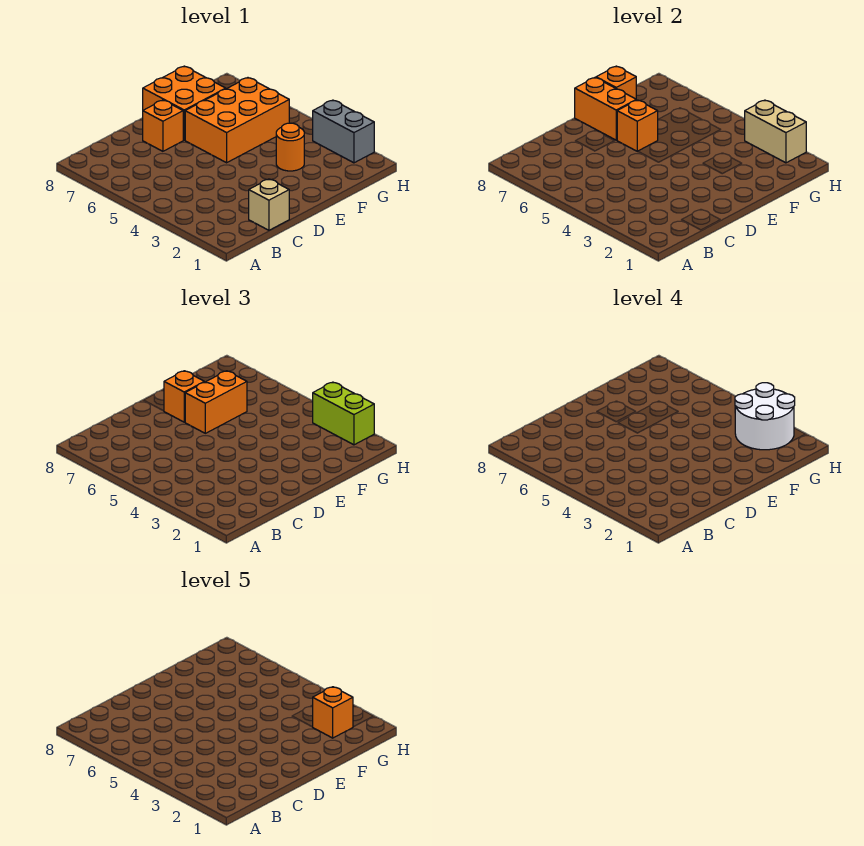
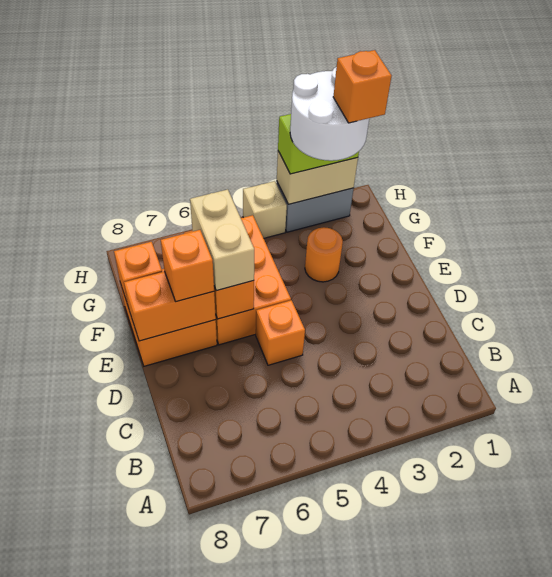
tan 1x1 brick [249,179,289,230] -> tan 1x1 brick moved to [243,181,287,238]
orange 1x1 brick [143,100,183,151] -> orange 1x1 brick moved to [256,300,305,365]
orange 1x2 brick [185,371,247,433] -> tan 1x2 brick [190,189,254,291]

